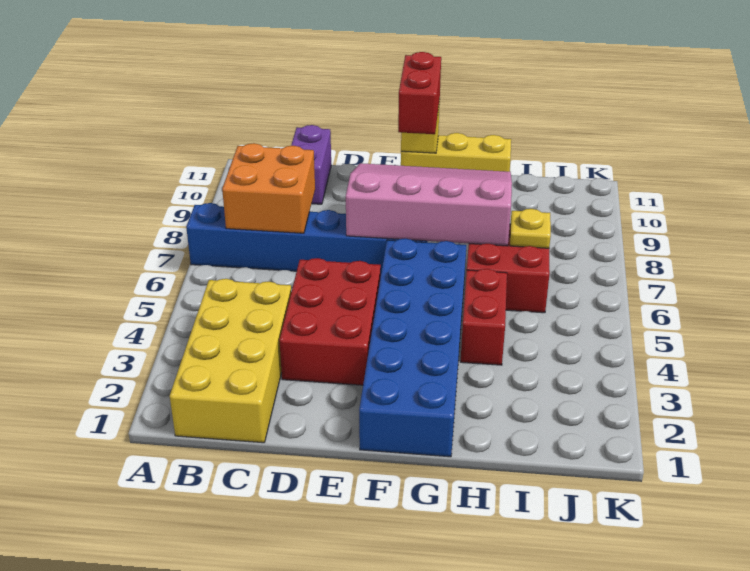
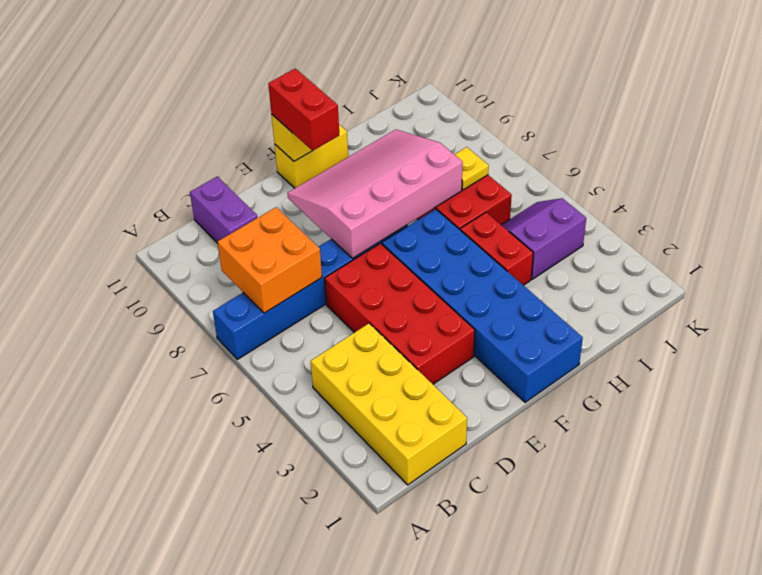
red 2x3 brick [279,258,381,385] -> red 2x4 brick [325,243,475,384]
yellow 1x3 brick [401,133,511,172] -> yellow 1x2 brick [275,125,348,188]
none -> purple 2x2 slope [502,198,586,279]

